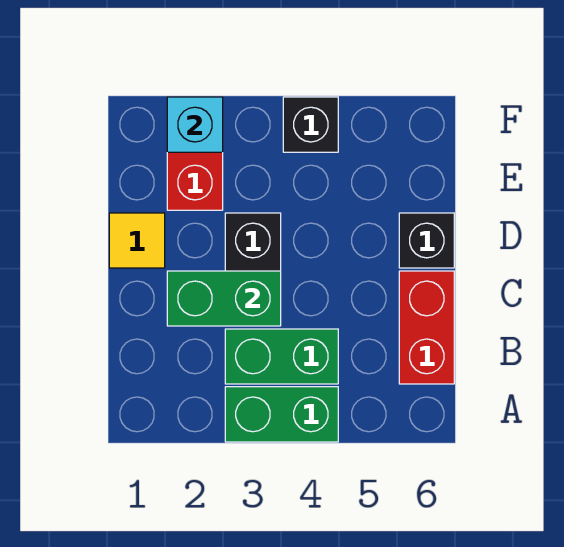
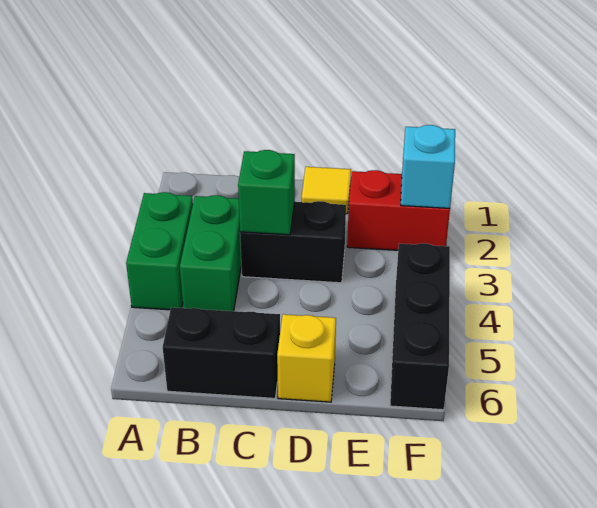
red 1x2 brick [399,271,454,384] -> black 1x2 brick [163,307,280,398]
green 1x2 brick [167,271,281,326] -> green 1x1 brick [238,150,295,235]
black 1x1 brick [399,213,454,268] -> yellow 1x1 brick [277,314,336,402]
black 1x1 brick [283,97,338,152] -> black 1x3 brick [390,243,450,410]

